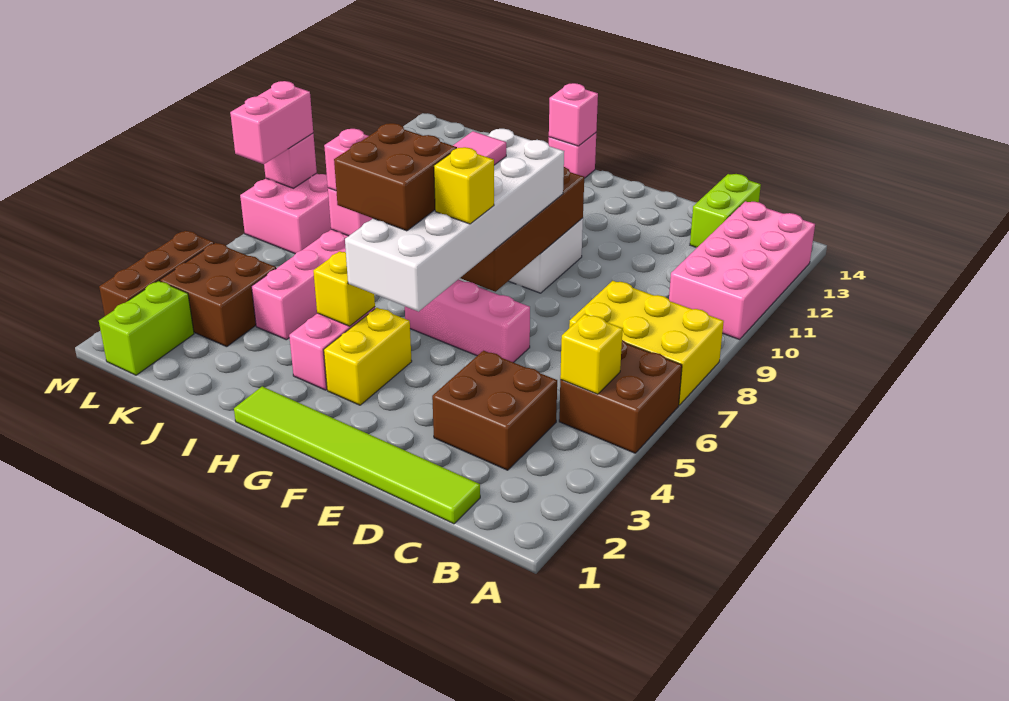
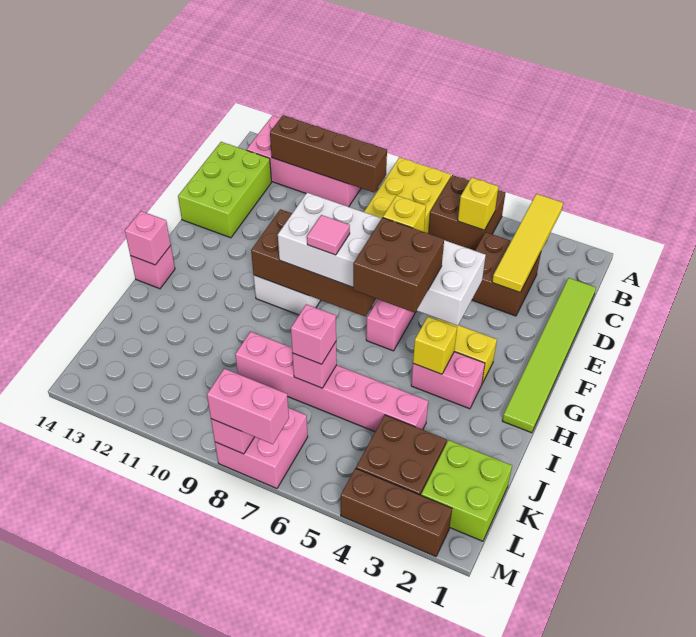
none -> yellow 1x4 tile [492,194,563,292]
none -> brown 1x4 brick [270,115,387,193]
lime 1x2 brick [690,174,761,247] -> lime 2x3 brick [178,142,272,238]
lime 1x2 brick [99,281,194,375] -> lime 2x2 brick [421,440,512,541]

